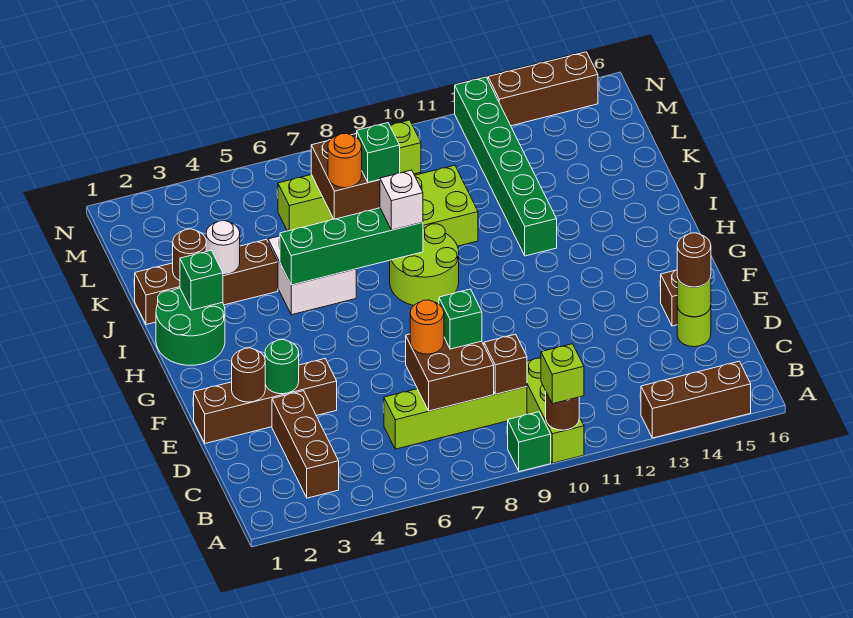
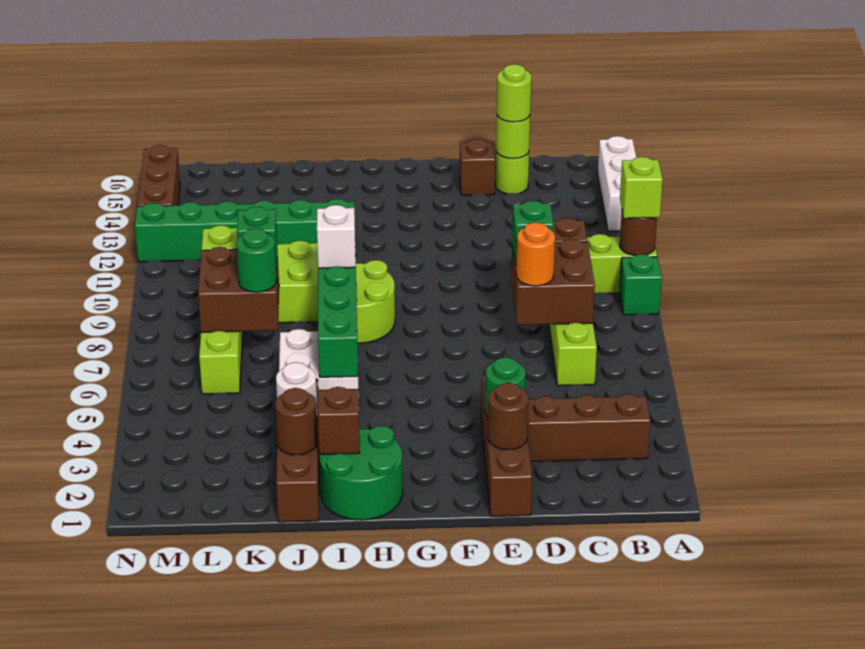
brown 1x3 brick [641,361,751,438] -> white 1x3 brick [598,136,636,231]
brown 1x1 round brick [677,233,711,287] -> lime 1x1 round brick [497,64,531,122]
green 1x1 brick [180,250,223,310] -> brown 1x1 brick [318,387,360,454]
orange 1x1 round brick [328,134,362,188] -> green 1x1 round brick [236,228,277,292]

